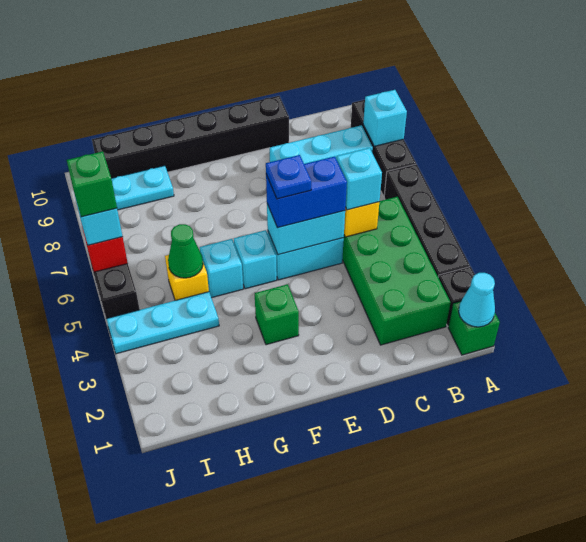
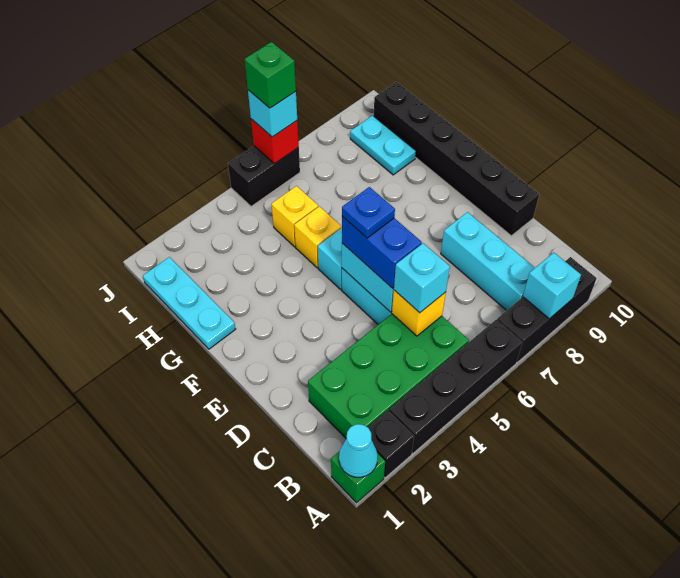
green 1x1 brick [255,284,299,345] -> none
cyan 1x1 brick [200,239,243,298] -> yellow 1x1 brick [294,206,342,268]
cyan 1x3 plate [106,292,219,354] -> cyan 1x3 plate moved to [143,257,235,349]
green 1x1 cone [168,224,203,278] -> none

